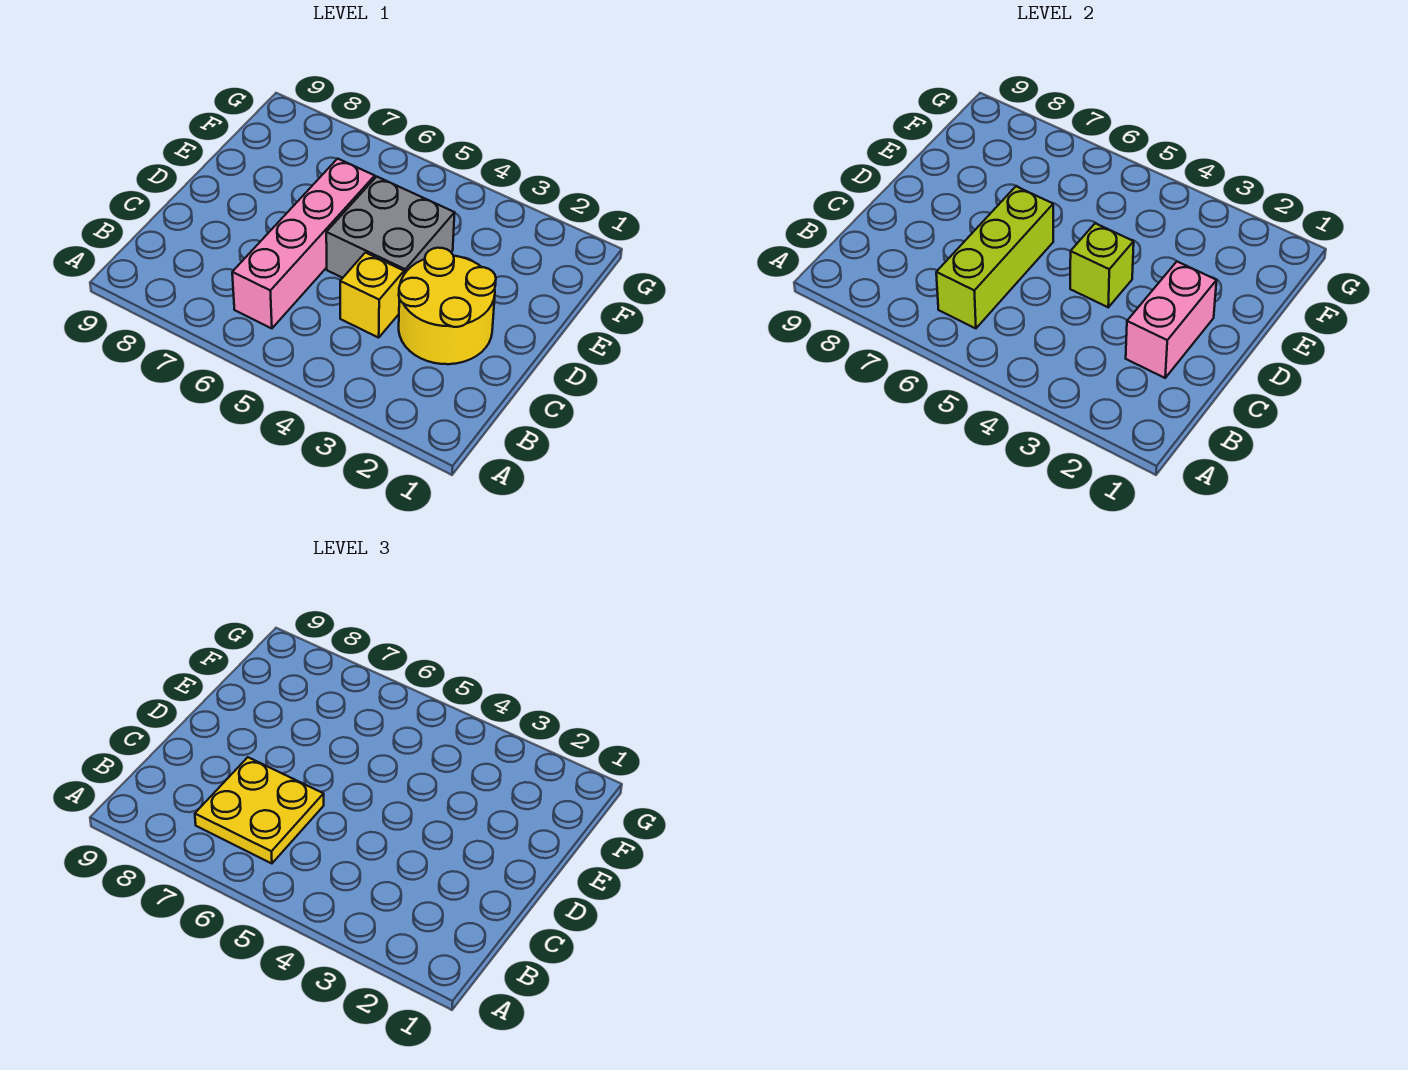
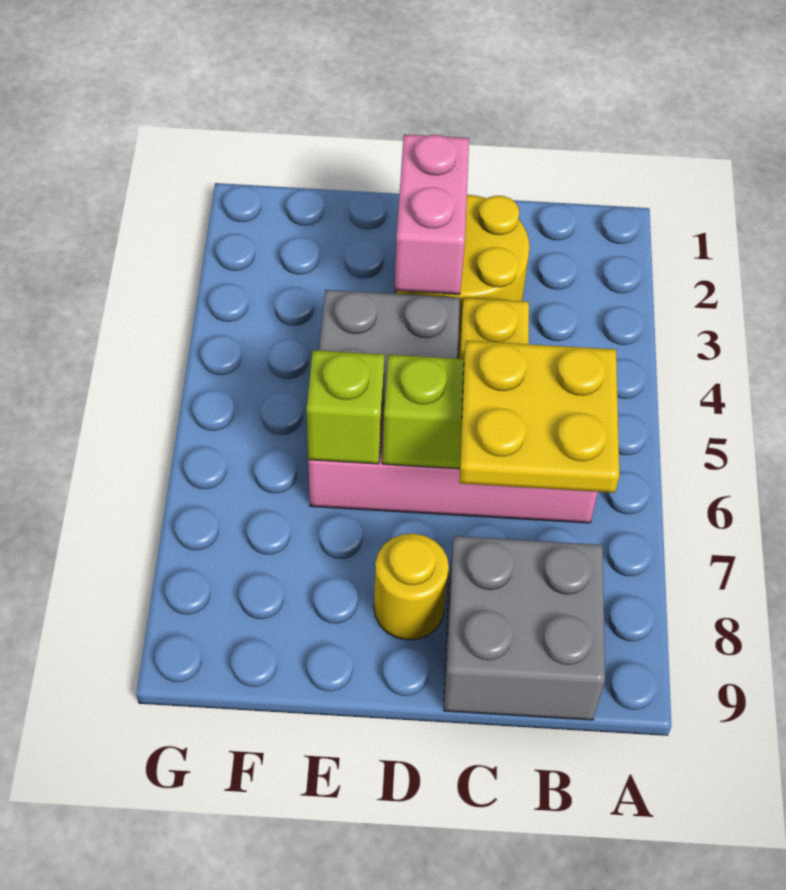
none -> grey 2x2 brick [444,536,605,720]
pink 1x2 brick [1126,262,1217,378] -> pink 1x2 brick turned to [394,134,469,294]
lime 1x1 brick [1070,223,1134,307] -> lime 1x1 brick moved to [307,350,385,464]
none -> yellow 1x1 round brick [374,534,449,640]

